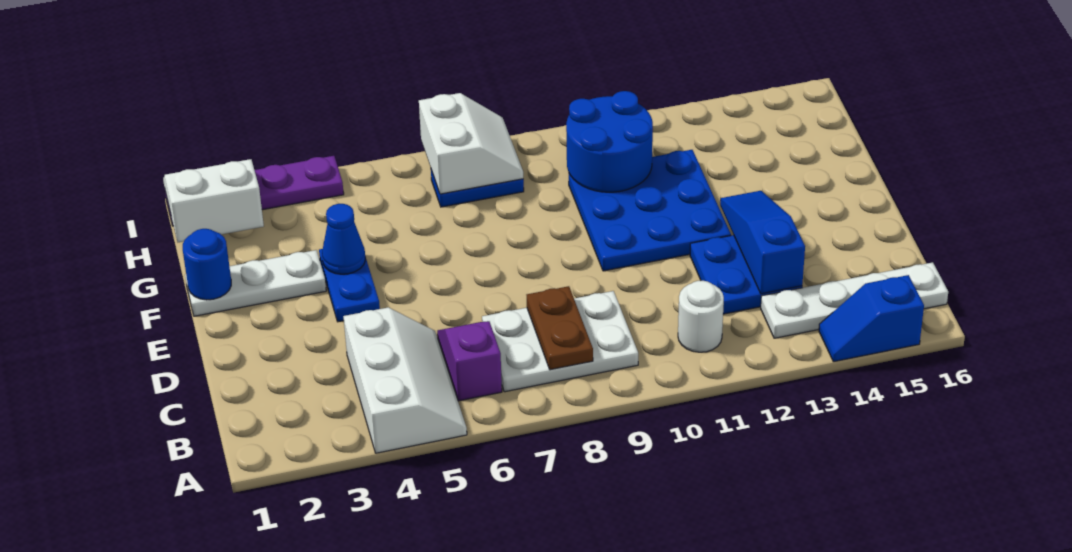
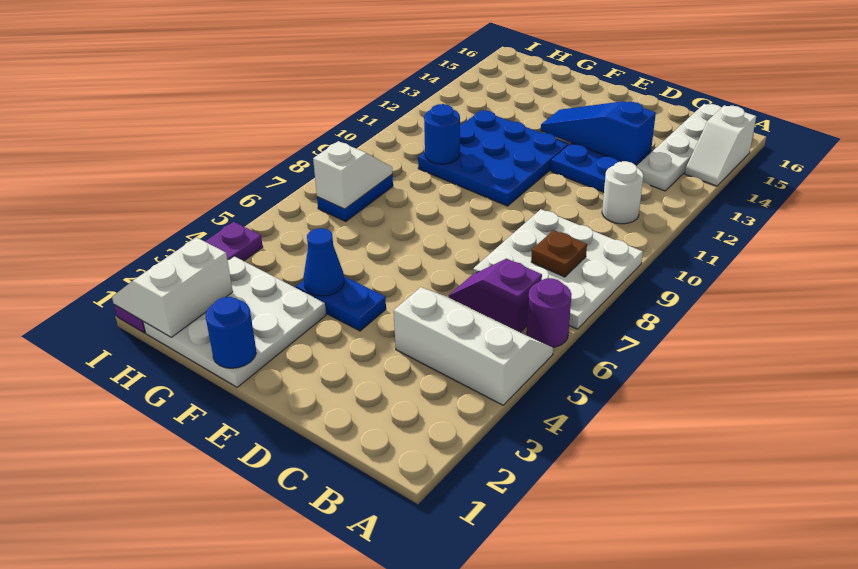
none -> purple 1x1 round brick [527,278,571,347]
blue 1x2 slope [819,275,924,362] -> white 1x2 slope [685,105,756,186]
white 2x3 plate [482,291,638,392] -> white 3x3 plate [473,209,643,329]
brown 1x2 plate [527,286,593,370] -> brown 1x1 plate [531,230,587,277]
white 1x3 plate [185,250,326,316] -> white 3x3 plate [143,256,326,387]
blue 2x2 round brick [566,91,653,192] -> blue 1x1 round brick [424,104,460,164]
white 2x2 slope [419,93,523,194] -> white 1x2 slope [313,141,392,209]

